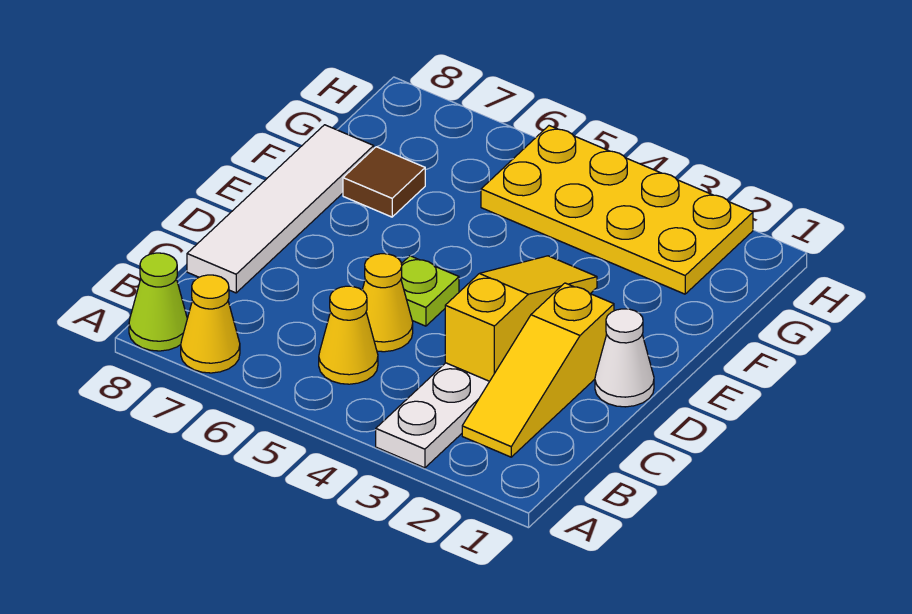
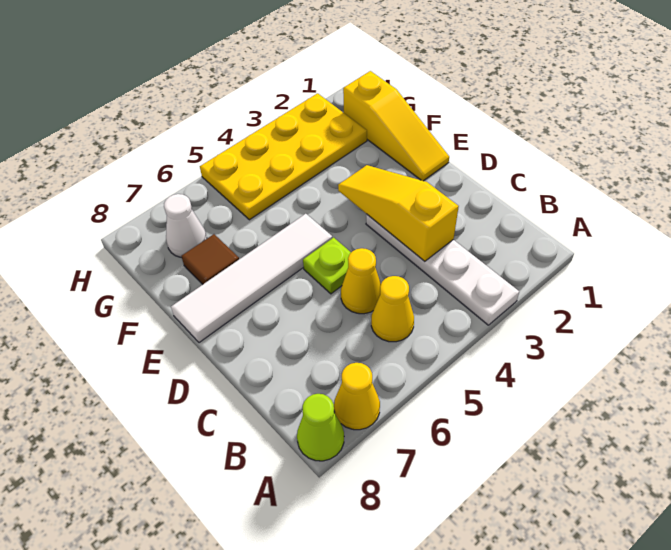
yellow 1x3 slope [462,283,614,457] -> yellow 1x3 slope moved to [343,71,449,181]
white 1x4 tile [187,125,374,293] -> white 1x4 tile turned to [171,214,332,343]
white 1x1 cone [595,309,654,407] -> white 1x1 cone moved to [164,194,207,258]

